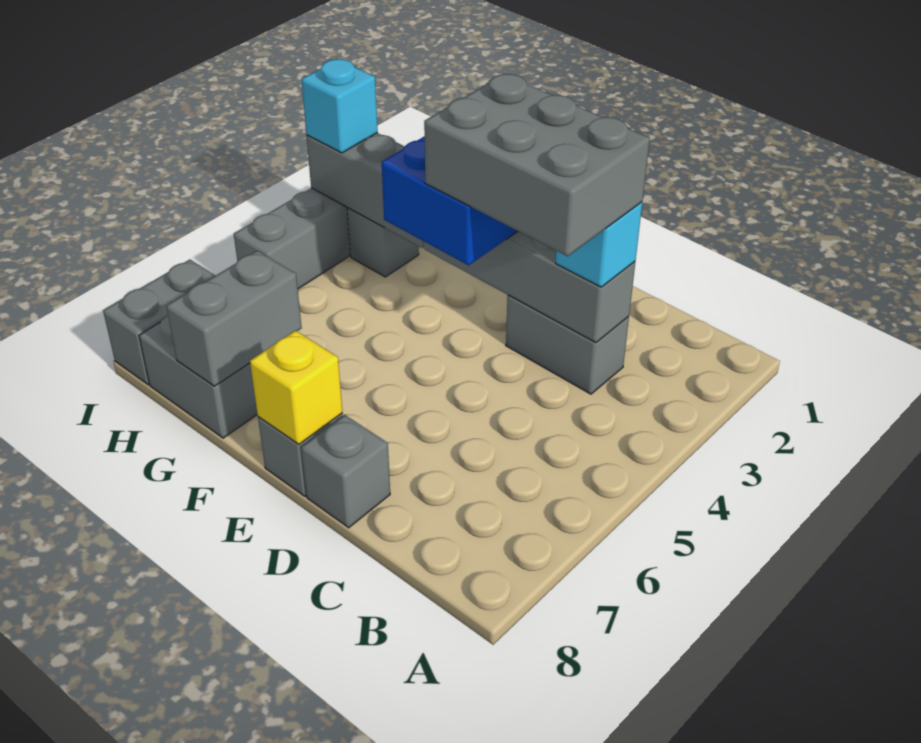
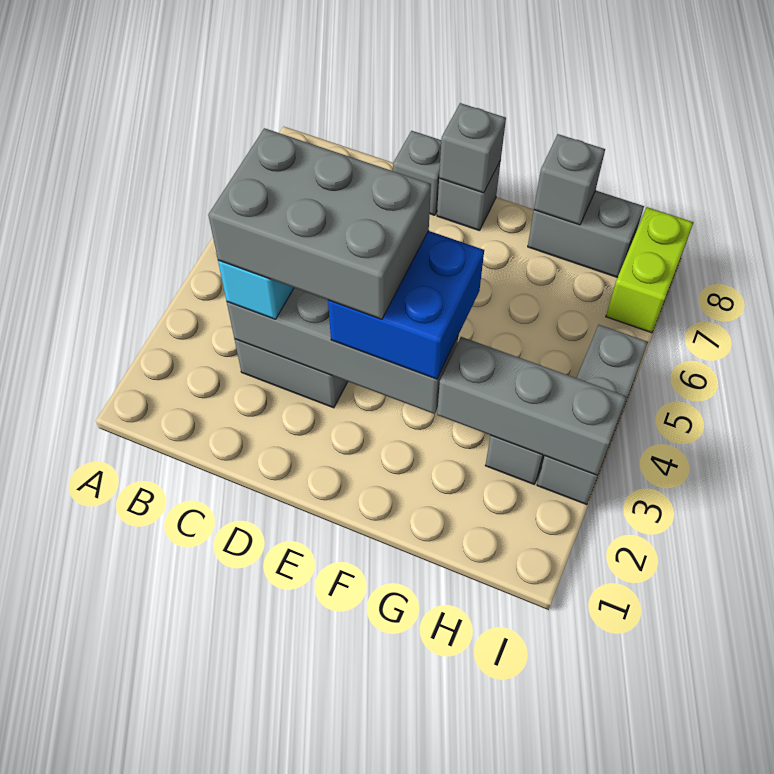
yellow 1x1 brick [250,331,343,444] -> grey 1x1 brick [439,103,506,193]
grey 1x2 brick [166,251,302,386] -> grey 1x1 brick [534,134,605,225]
cyan 1x1 brick [301,59,378,153] -> none
grey 1x2 brick [103,260,216,385] -> lime 1x2 brick [606,207,693,333]

